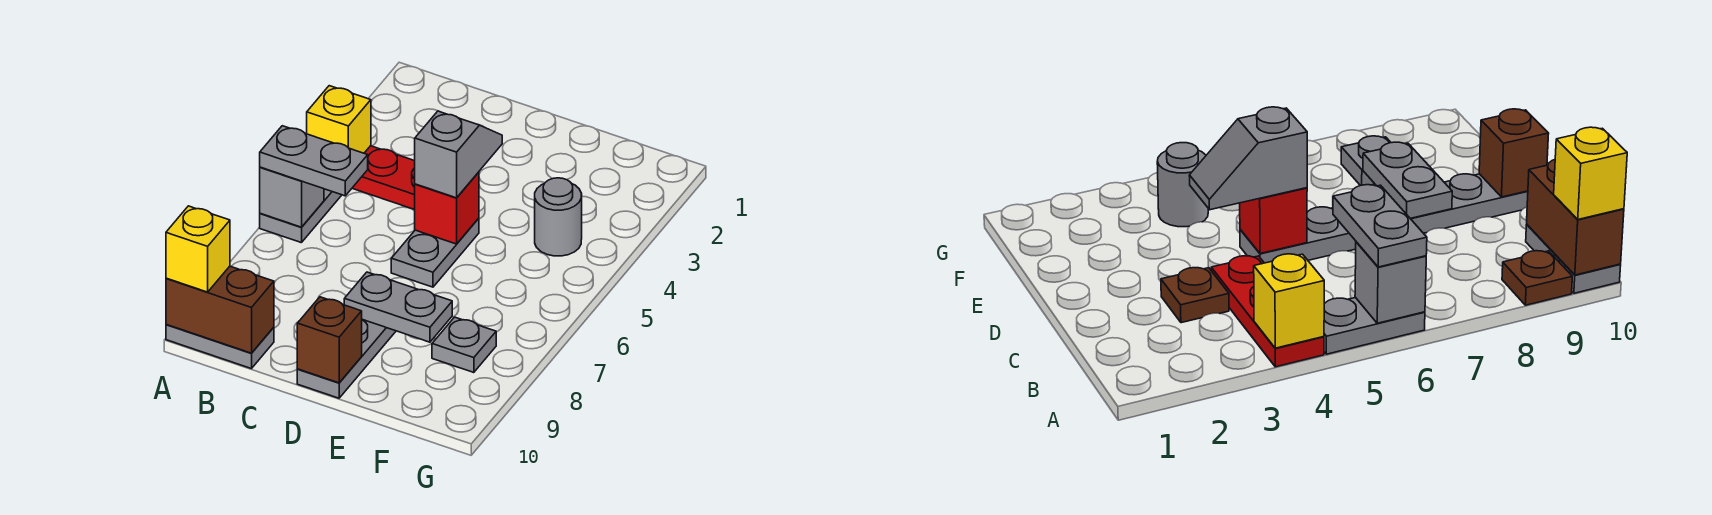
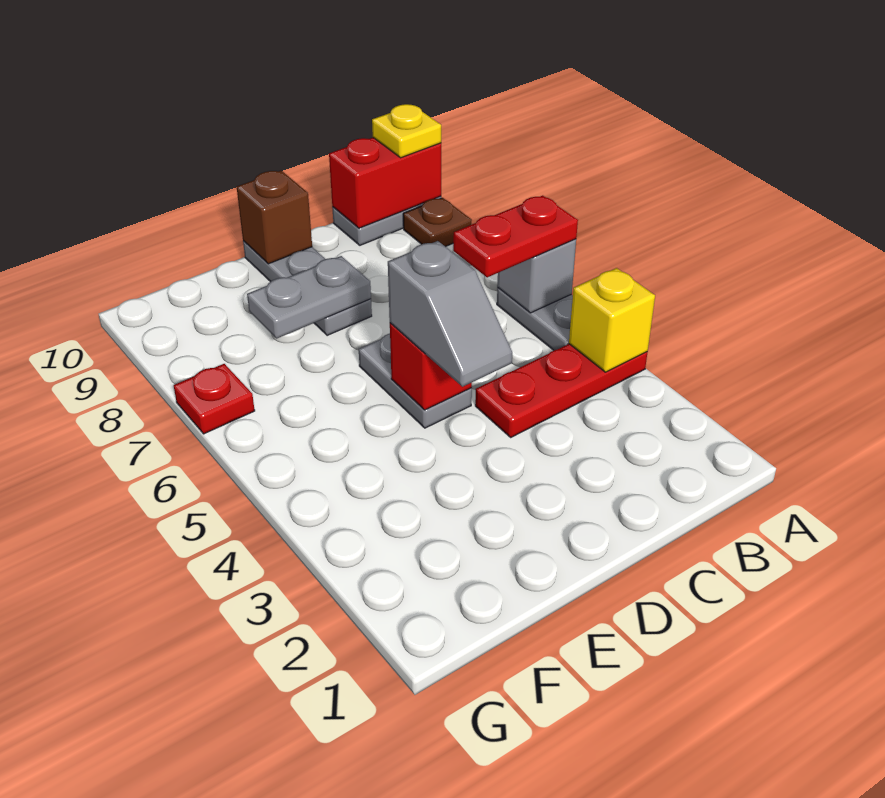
grey 1x2 plate [260,126,368,196] -> red 1x2 plate [453,196,578,277]
brown 1x2 brick [166,266,274,353] -> red 1x2 brick [329,138,441,228]
yellow 1x1 brick [166,206,230,292] -> yellow 1x1 plate [372,104,441,158]
brown 1x1 plate [1161,268,1229,323] -> none
grey 1x1 round brick [535,178,582,256] -> none
grey 1x1 plate [432,317,496,373] -> none
none -> red 1x1 plate [174,364,255,434]

